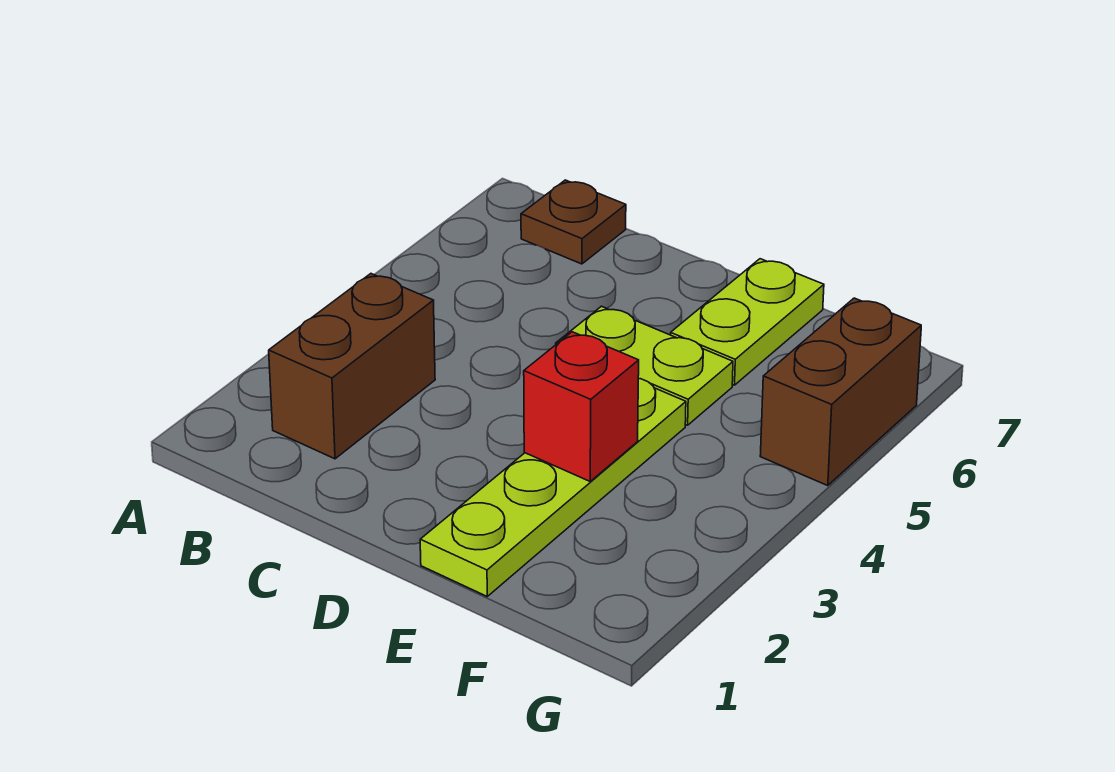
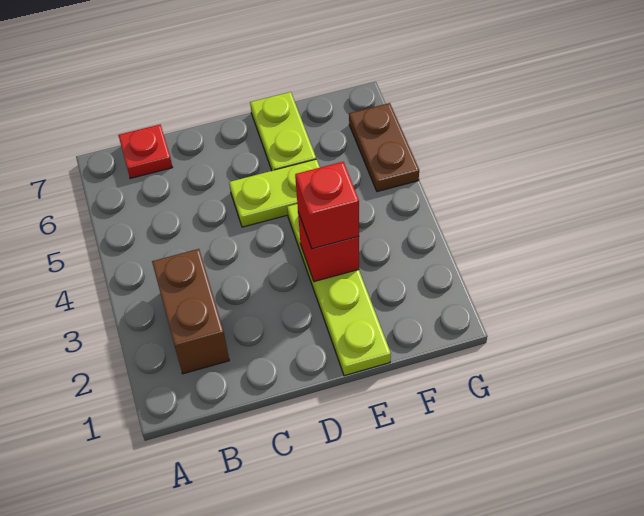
brown 1x1 plate [521,180,626,264] -> red 1x1 plate [118,125,172,178]
none -> red 1x1 brick [295,162,359,249]
brown 1x2 brick [760,298,921,486] -> brown 1x2 plate [349,103,419,192]

